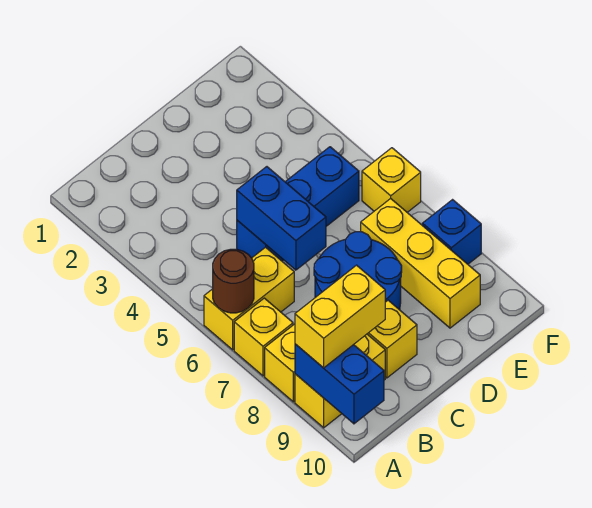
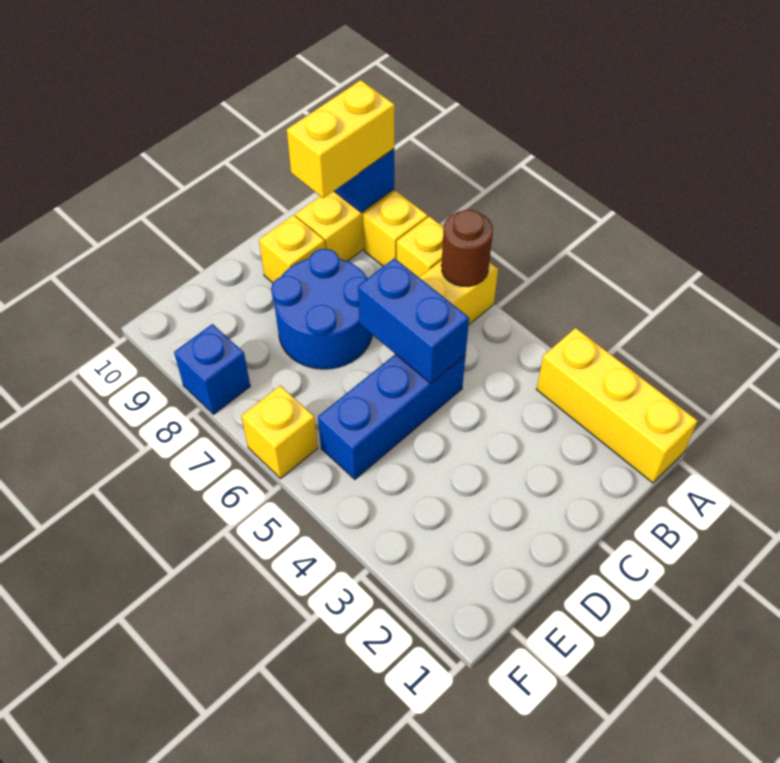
yellow 1x3 brick [361,198,480,328] -> yellow 1x3 brick moved to [537,328,698,483]

